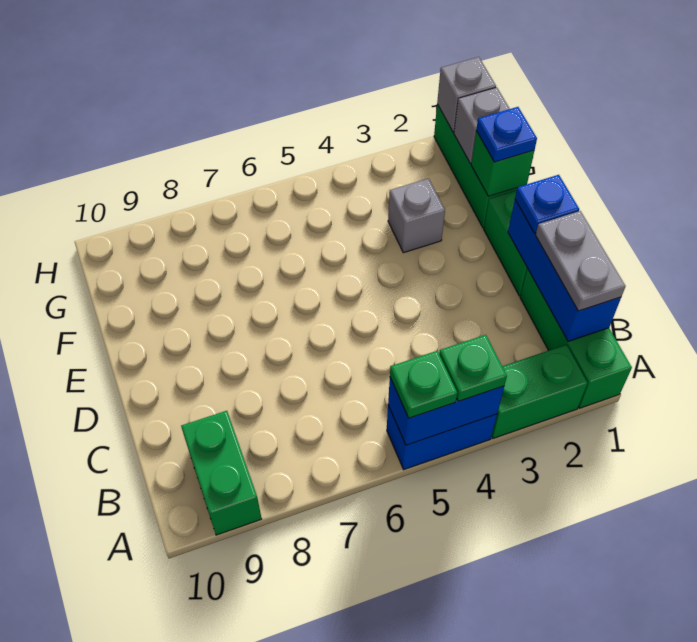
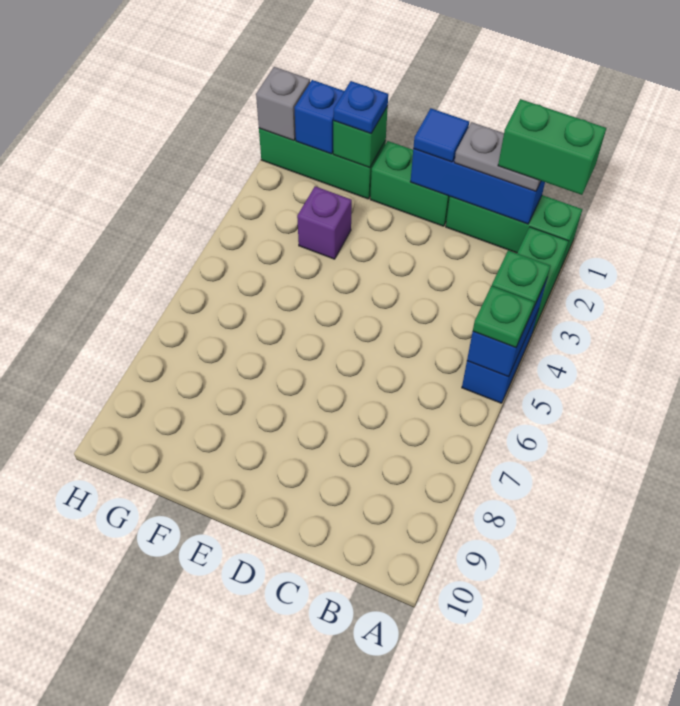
green 1x2 brick [181,411,262,535] -> green 1x2 brick moved to [498,99,606,195]
blue 1x1 plate [515,175,579,233] -> blue 1x1 tile [413,108,469,162]
grey 1x1 brick [388,179,445,253] -> purple 1x1 brick [297,186,352,259]
grey 1x1 brick [454,87,510,164] -> blue 1x1 brick [294,80,344,154]

